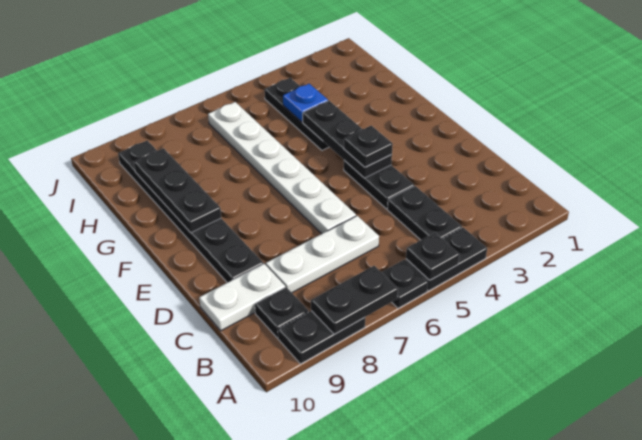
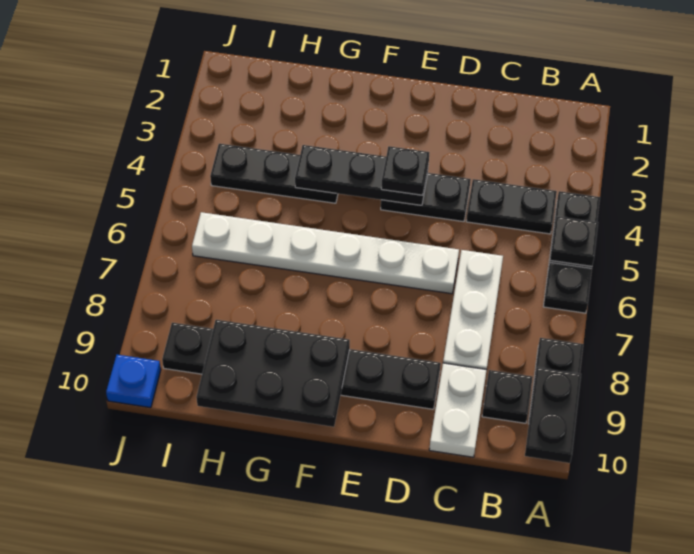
black 1x2 plate [311,266,398,334] -> black 1x2 plate moved to [525,368,581,463]
black 1x3 plate [134,148,221,233] -> black 2x3 plate [196,320,350,427]
blue 1x1 plate [283,84,328,122] -> blue 1x1 plate moved to [106,355,161,408]

